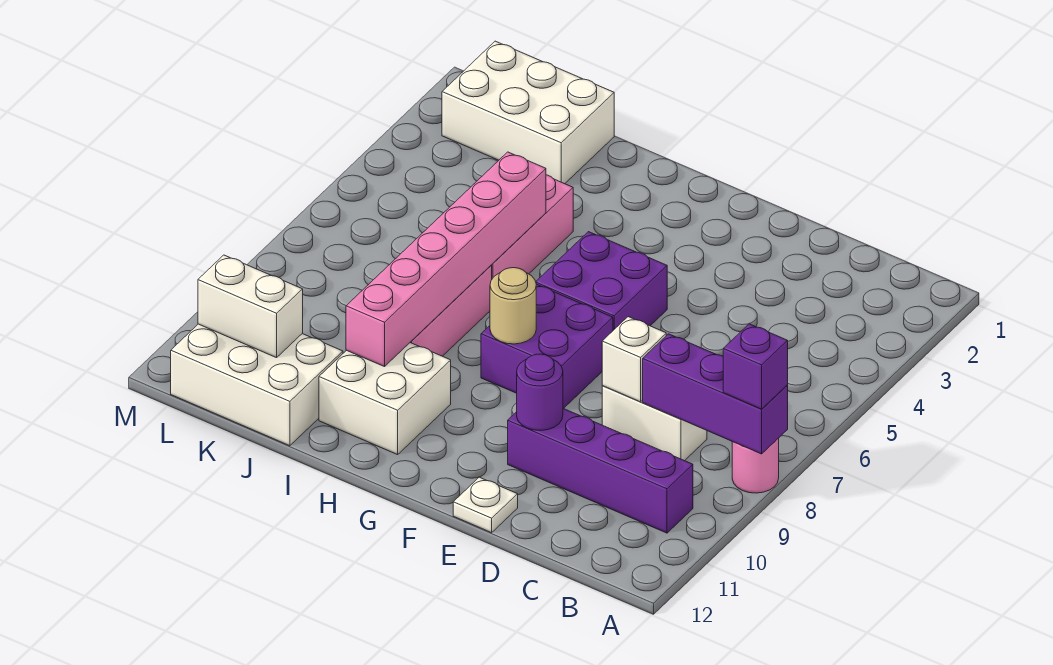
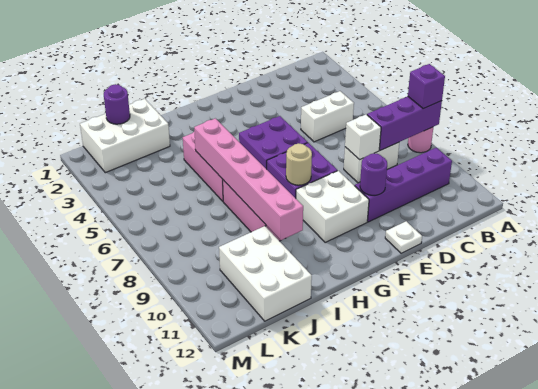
white 2x2 brick [319,343,451,455] -> white 2x2 brick moved to [296,171,369,242]
white 2x3 brick [171,324,343,446] -> white 2x3 brick turned to [219,226,312,321]
none -> purple 1x1 round brick [104,84,130,124]
white 1x2 brick [198,255,303,358] -> white 1x2 brick moved to [301,91,354,142]

